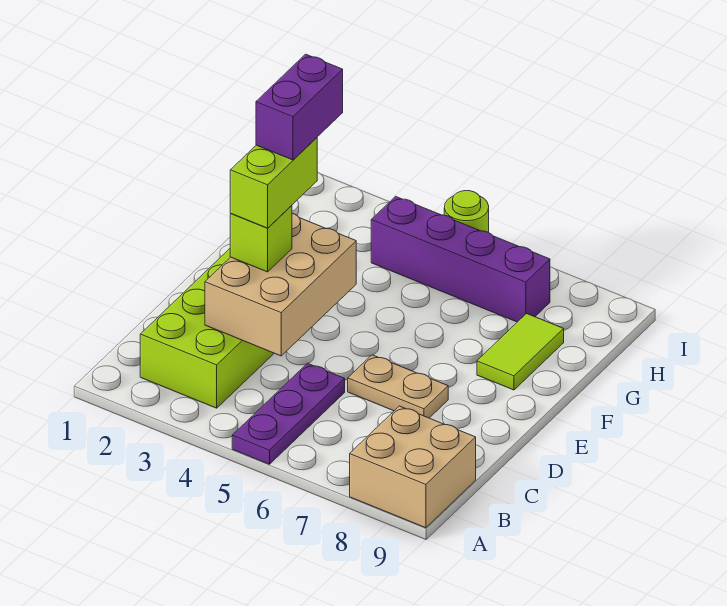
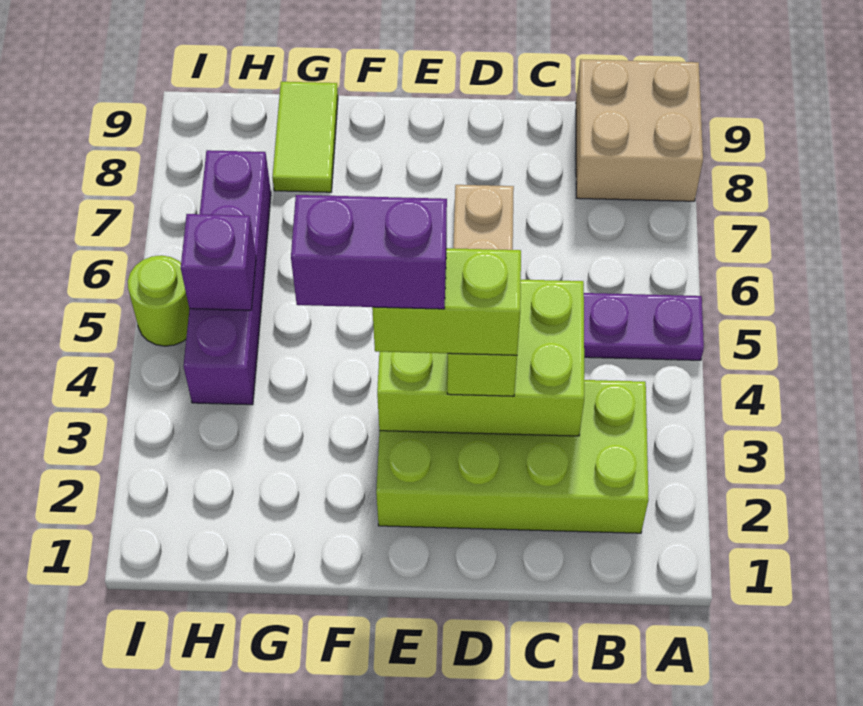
tan 2x3 brick [205,213,356,356] -> lime 2x3 brick [377,280,584,436]
lime 1x2 tile [477,314,564,390] -> lime 1x2 tile turned to [272,82,338,192]
none -> purple 1x1 brick [181,214,256,310]

